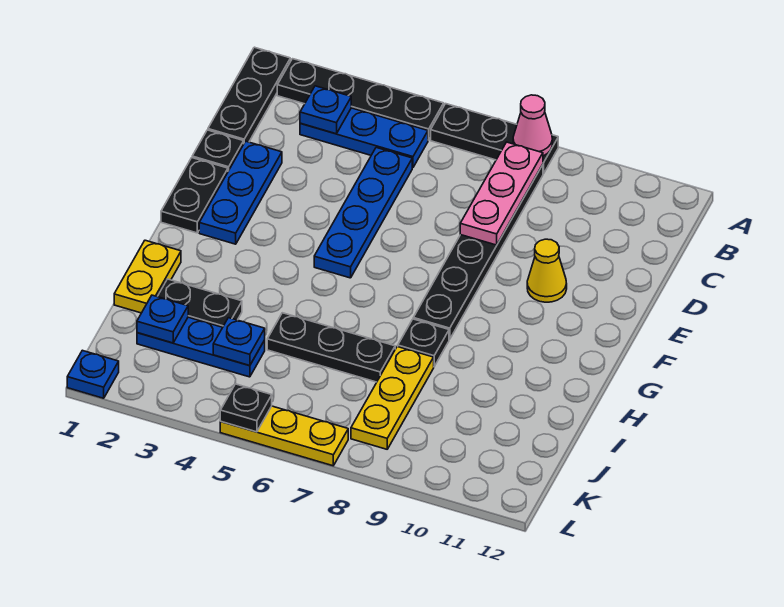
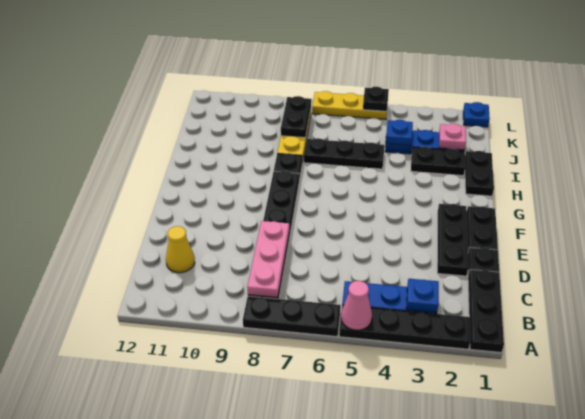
pink 1x1 cone [513,95,552,156] -> pink 1x1 cone moved to [341,281,372,330]
blue 1x4 plate [314,148,412,278] -> none
blue 1x3 plate [199,141,282,244] -> black 1x3 plate [437,204,468,276]
yellow 1x1 cone [527,239,567,302] -> yellow 1x1 cone moved to [166,226,195,273]
yellow 1x2 plate [114,240,181,313] -> black 1x2 plate [465,151,494,196]
blue 1x1 plate [137,295,188,343] -> pink 1x1 plate [439,124,466,150]
none -> black 1x2 plate [281,96,311,138]

